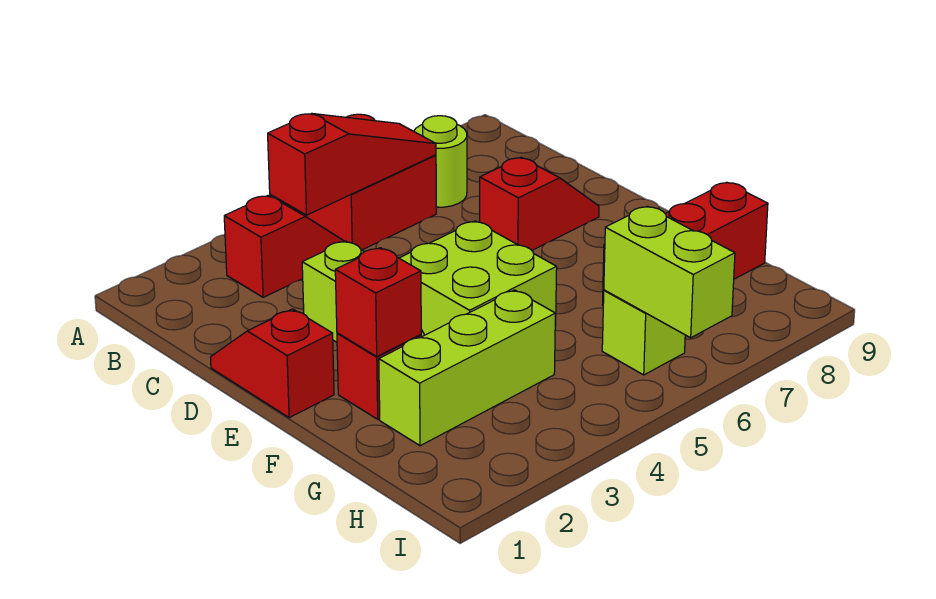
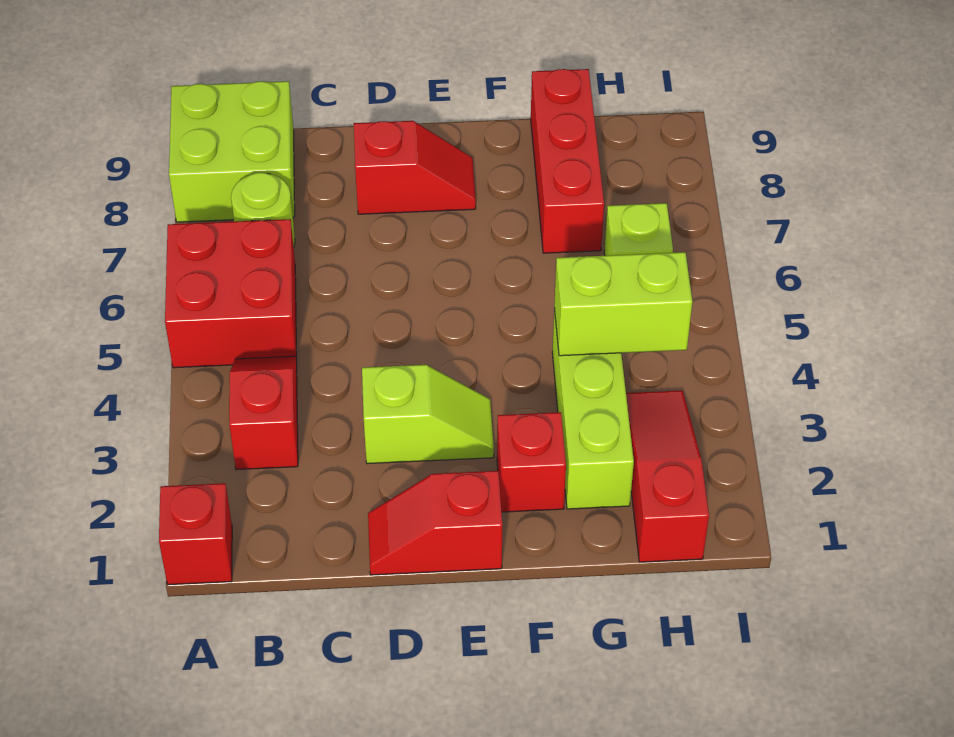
red 1x3 slope [268,113,436,215] -> red 1x3 slope moved to [626,390,709,562]
red 1x2 slope [480,157,599,250] -> red 1x2 slope turned to [354,121,476,214]
lime 2x2 brick [399,221,557,335] -> lime 2x2 brick moved to [169,81,295,222]
red 1x1 brick [335,248,421,356] -> red 1x1 brick moved to [159,483,232,585]
lime 1x2 brick [604,206,735,338] -> lime 1x2 brick moved to [554,252,692,356]

